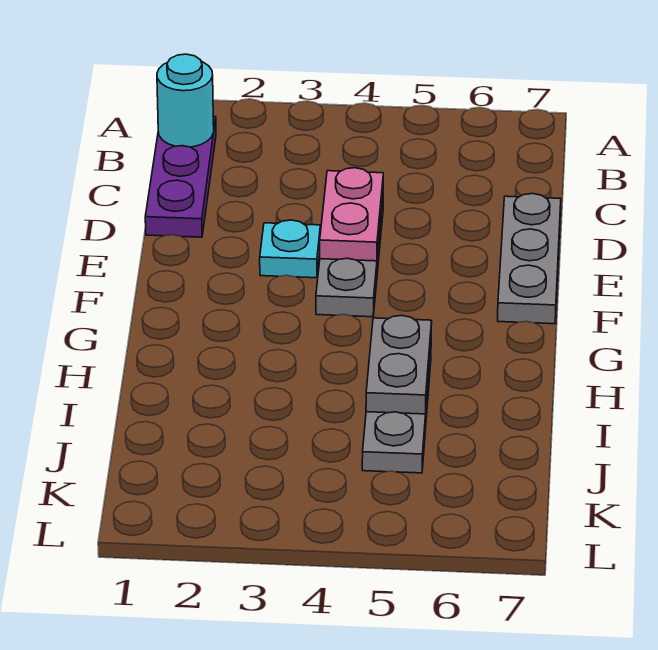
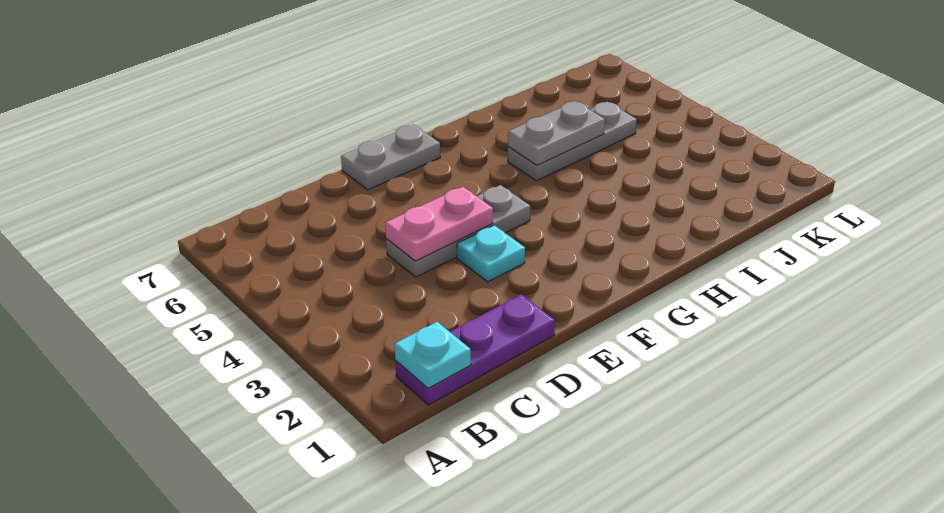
cyan 1x1 round brick [157,54,214,147] -> cyan 1x1 plate [395,322,471,388]
grey 1x3 plate [498,194,561,324] -> grey 1x2 plate [341,125,440,190]

